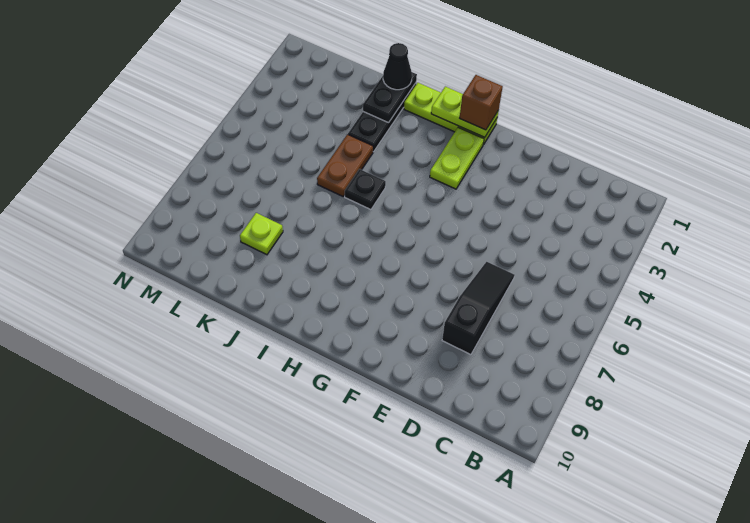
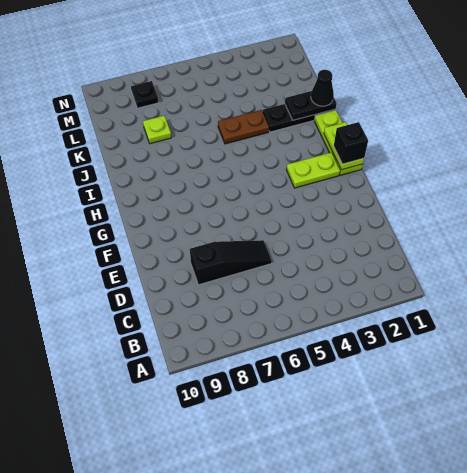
brown 1x1 brick [460,75,503,130] -> black 1x1 brick [334,122,368,164]
black 1x1 plate [345,169,386,210] -> black 1x1 plate moved to [131,81,159,108]

